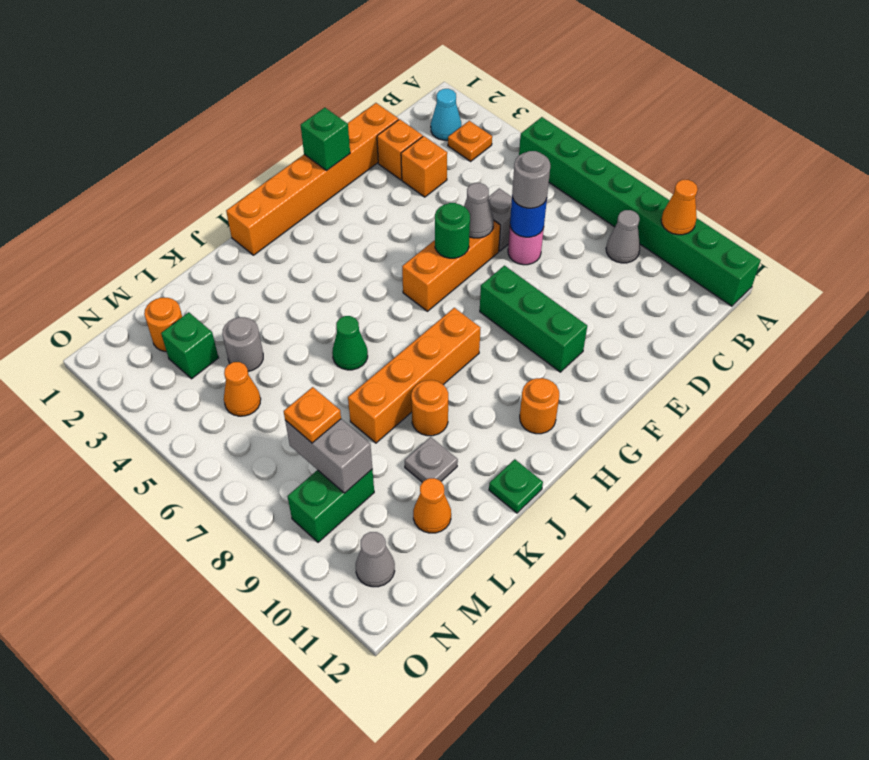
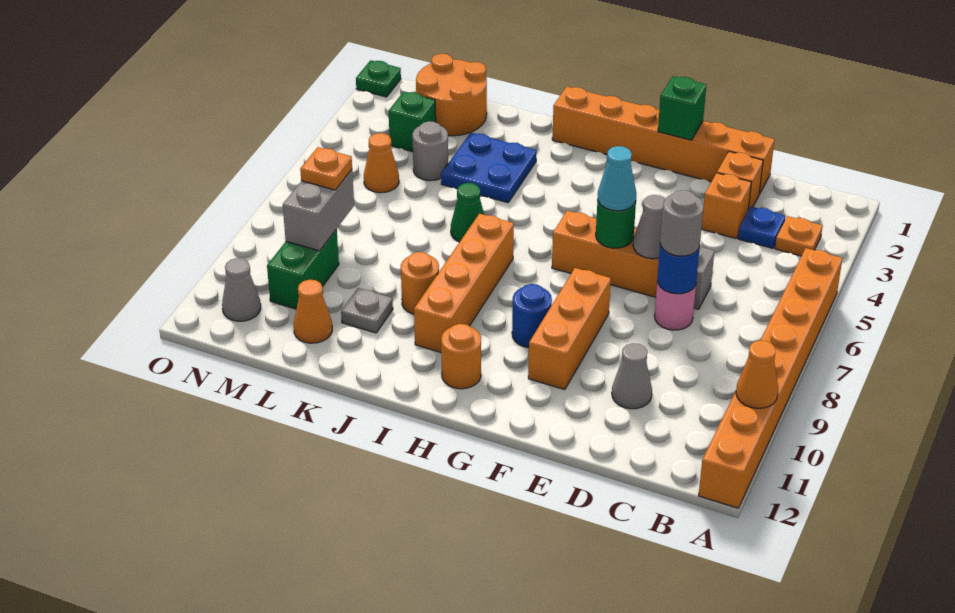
green 1x8 brick [519,117,761,306] -> orange 1x8 brick [699,248,842,508]
cyan 1x1 cone [431,89,461,140] -> cyan 1x1 cone moved to [598,146,637,211]
grey 1x1 cone [606,210,640,263] -> grey 1x1 cone moved to [612,343,652,409]
none -> blue 1x1 plate [738,207,785,248]
green 1x3 brick [480,266,587,372] -> orange 1x3 brick [528,268,611,390]
none -> blue 1x1 round brick [512,284,552,348]
orange 1x4 brick [348,308,480,443] -> orange 1x4 brick turned to [414,214,514,352]
none -> blue 2x2 plate [441,133,537,203]
green 1x1 plate [489,459,543,513] -> green 1x1 plate moved to [356,60,401,97]
orange 1x1 round brick [144,298,182,352] -> orange 2x2 round brick [416,54,487,136]
green 1x2 brick [287,469,374,542] -> green 1x2 brick turned to [267,229,339,309]

